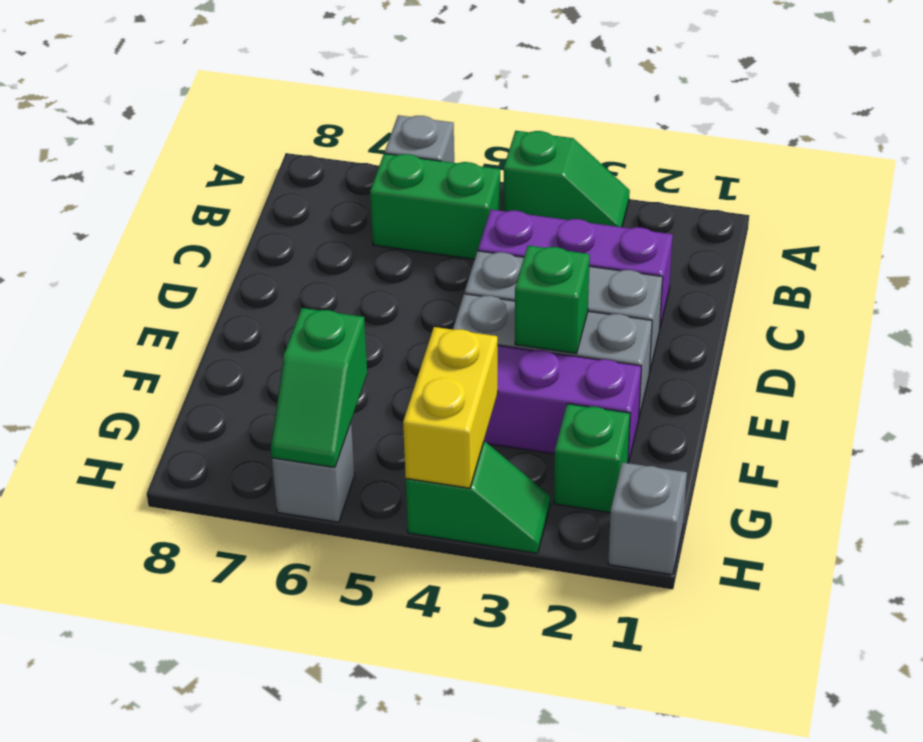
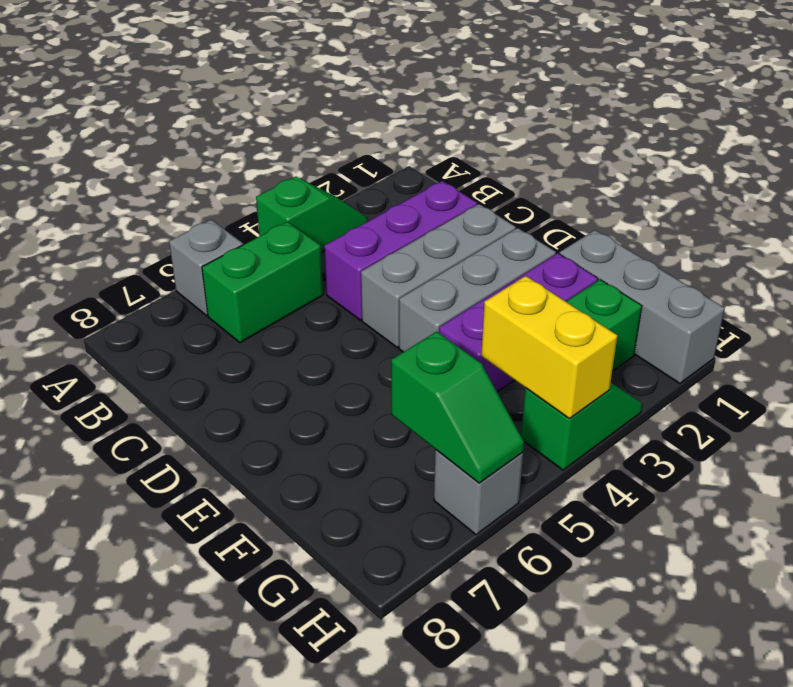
green 1x1 brick [515,245,590,353] -> none
grey 1x1 brick [608,462,687,575] -> grey 1x3 brick [560,230,725,384]

